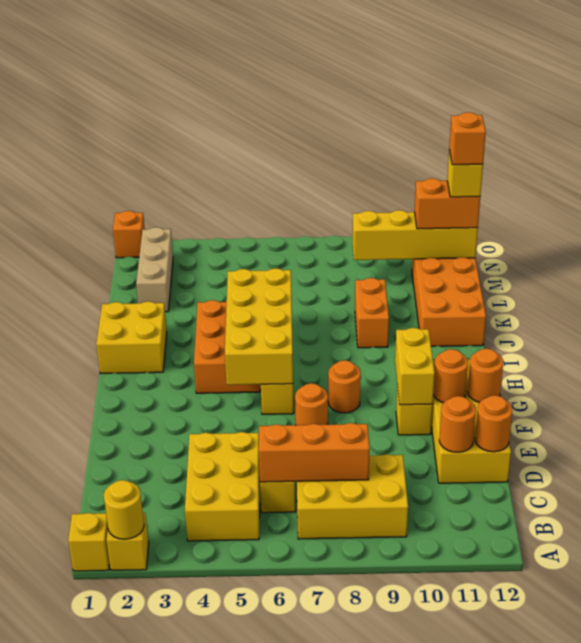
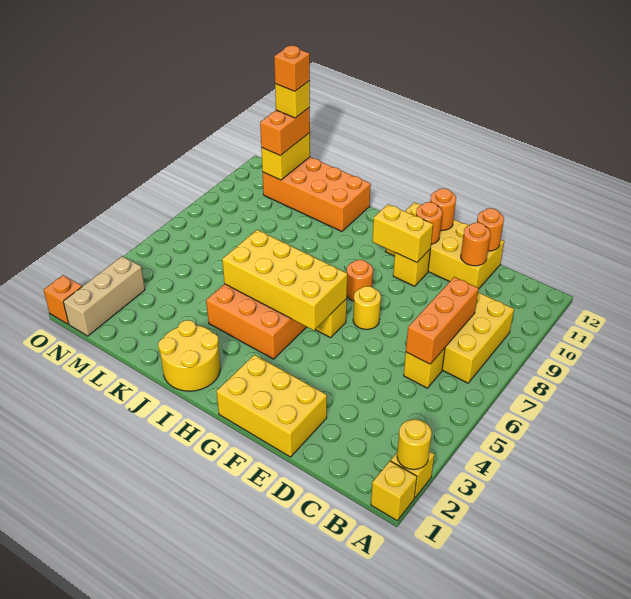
yellow 2x3 brick [185,432,260,541] -> yellow 2x3 brick moved to [216,355,327,457]
orange 1x1 round brick [295,383,328,425] -> yellow 1x1 round brick [353,286,381,330]
yellow 2x2 brick [96,301,167,374] -> yellow 2x2 round brick [158,320,220,391]
orange 1x2 brick [355,278,389,348] -> none
tan 1x3 brick [136,227,173,312] -> tan 1x3 brick turned to [63,256,145,336]
yellow 1x4 brick [353,210,478,260] -> yellow 1x2 brick [261,133,310,180]

